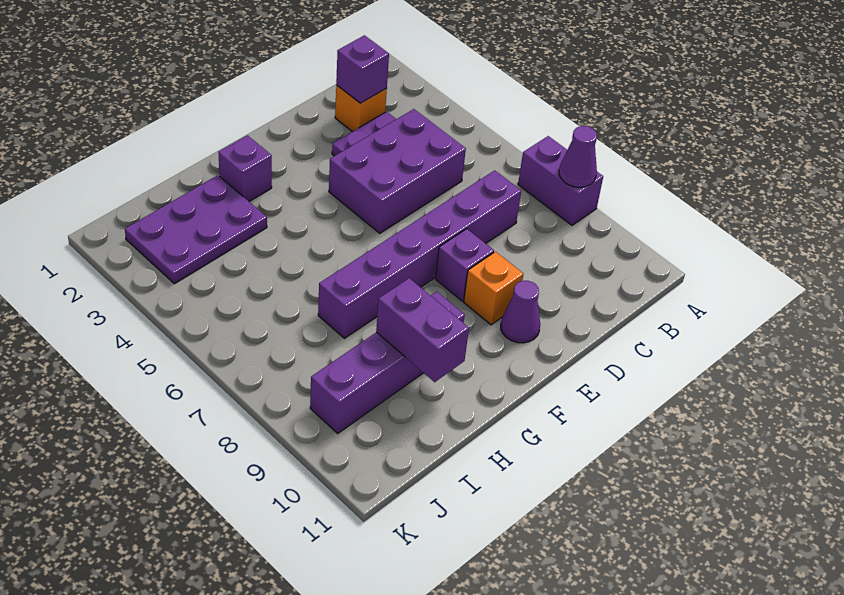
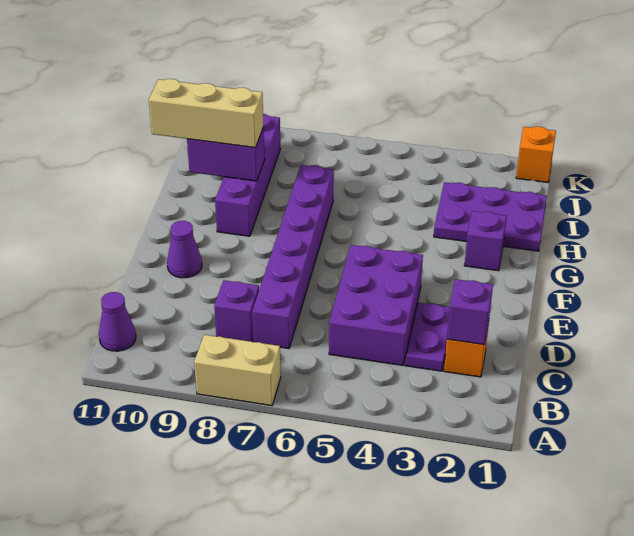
purple 1x2 brick [518,136,603,225] -> tan 1x2 brick [194,335,281,406]
purple 1x1 cone [559,126,597,187] -> purple 1x1 cone moved to [99,292,136,351]
purple 1x1 brick [436,229,494,301] -> purple 1x1 brick moved to [214,280,259,342]
orange 1x1 brick [464,252,523,325] -> orange 1x1 brick moved to [516,127,556,182]
purple 2x3 plate [125,175,267,284] -> purple 2x3 plate turned to [434,182,547,251]
none -> tan 1x3 brick [149,79,263,148]

